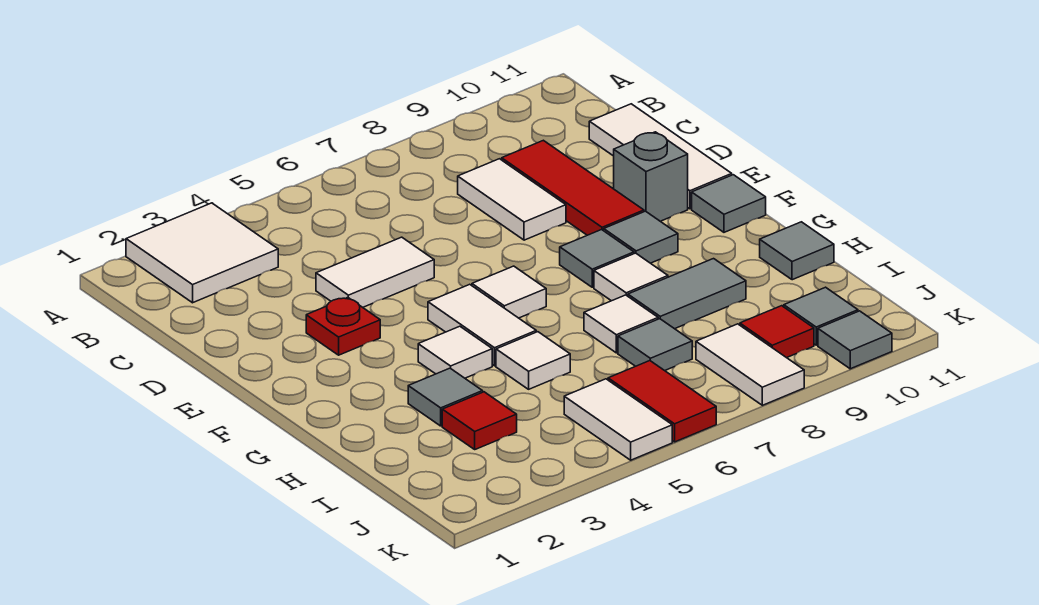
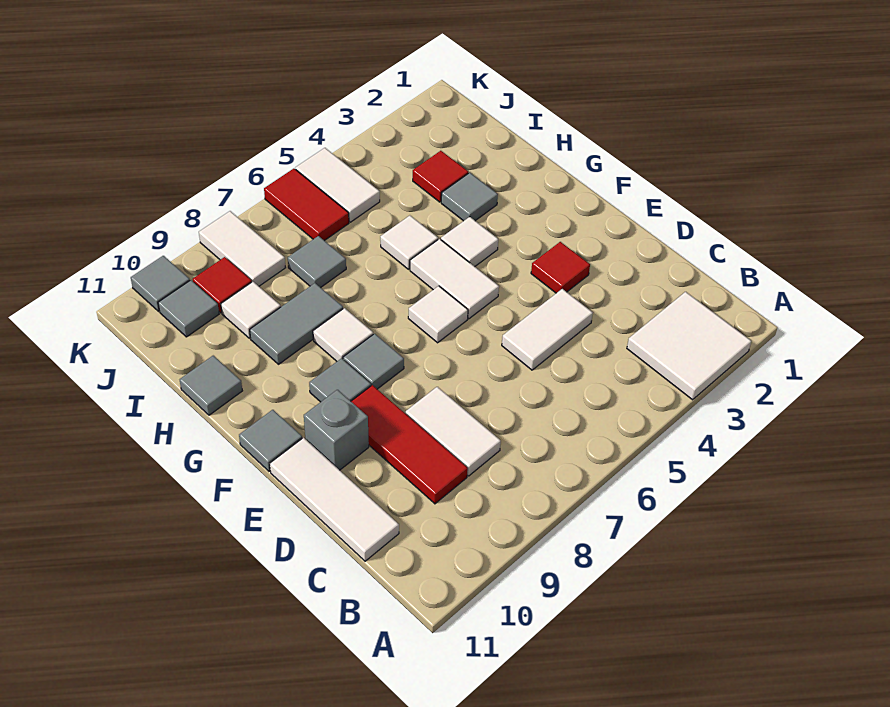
red 1x1 plate [306,298,380,355] -> red 1x1 tile [531,242,590,293]
white 1x1 tile [584,295,658,353] -> white 1x1 tile moved to [221,282,281,338]

